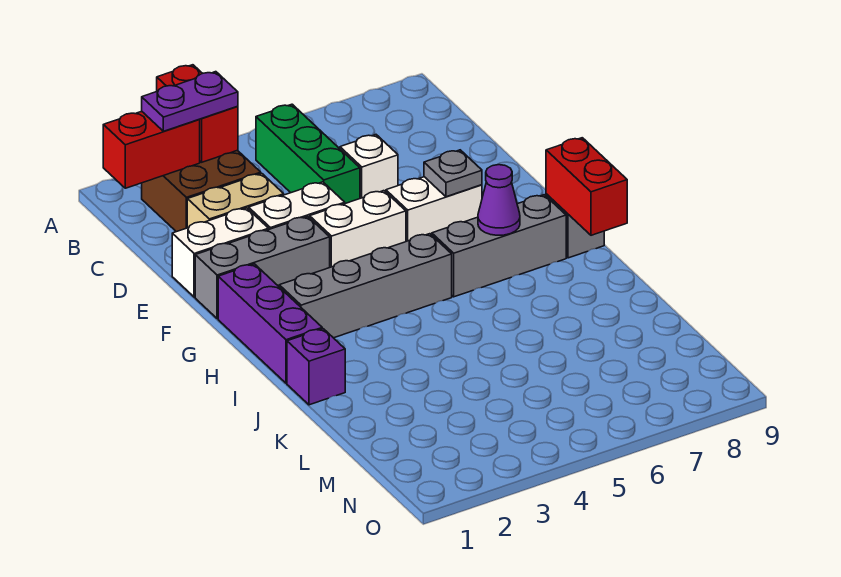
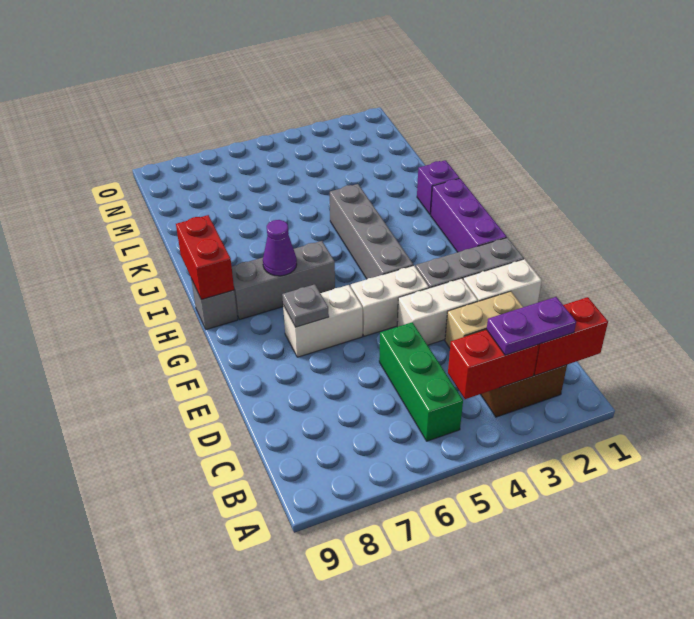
red 1x2 brick [157,65,238,162] -> red 1x2 brick turned to [448,330,539,399]
white 1x1 brick [340,135,398,198] -> none
grey 1x4 brick [279,234,452,338] -> grey 1x4 brick turned to [330,184,413,279]

